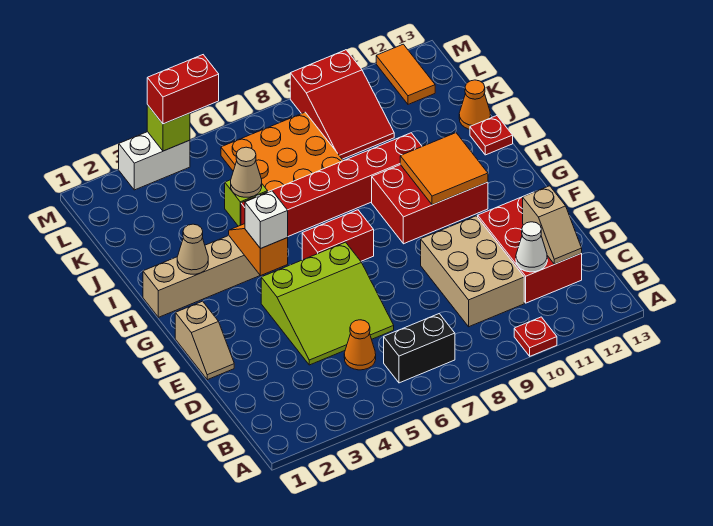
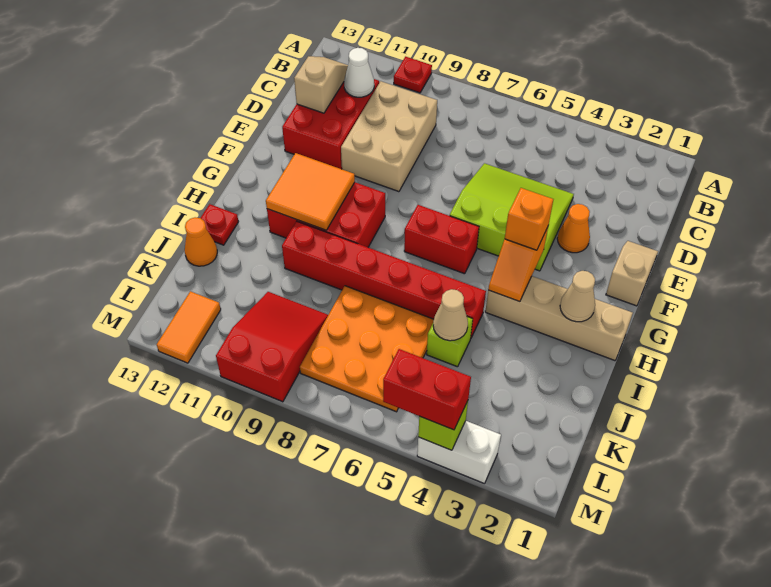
black 1x2 brick [384,314,455,383] -> none
orange 1x1 cone [344,320,376,370] -> orange 1x1 cone moved to [557,204,590,253]
white 1x1 brick [245,191,288,249] -> orange 1x1 brick [505,188,553,250]

